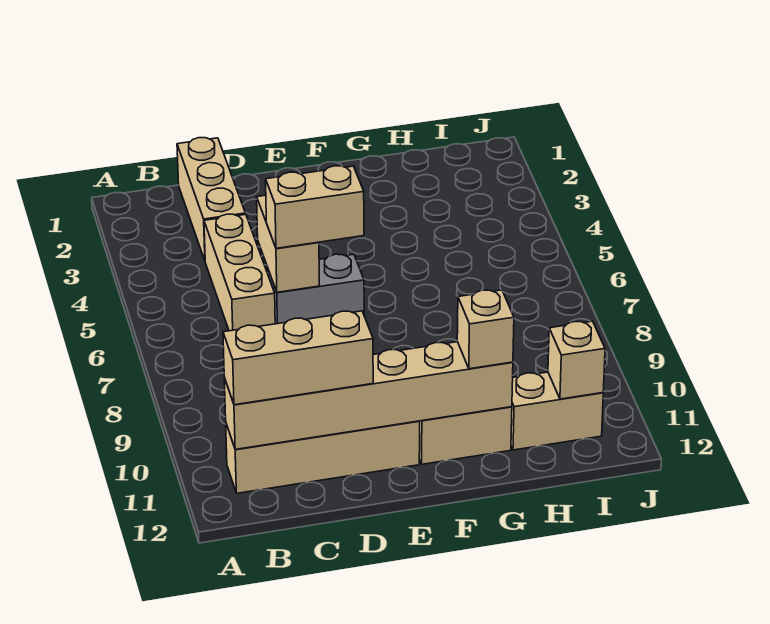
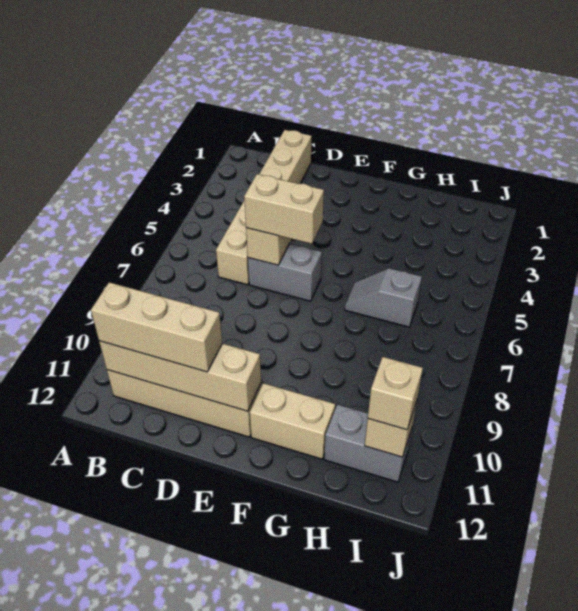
tan 1x6 brick [224,342,513,449] -> tan 1x4 brick [99,341,261,411]
none -> grey 1x2 slope [345,268,422,327]
tan 1x1 brick [457,290,514,369] -> tan 1x1 brick moved to [368,357,423,430]
tan 1x2 brick [511,372,603,450] -> grey 1x2 brick [324,404,412,482]

